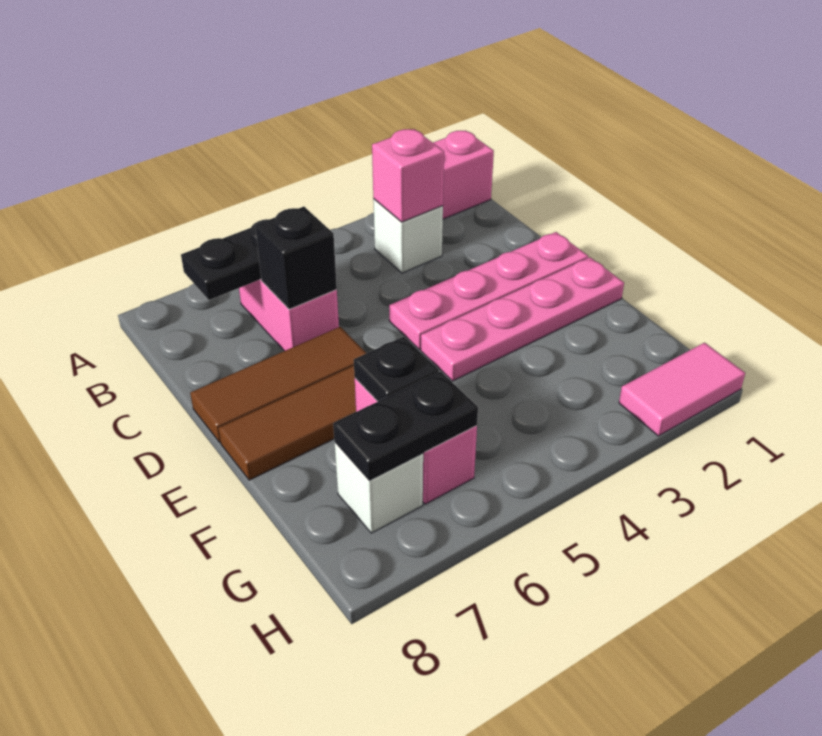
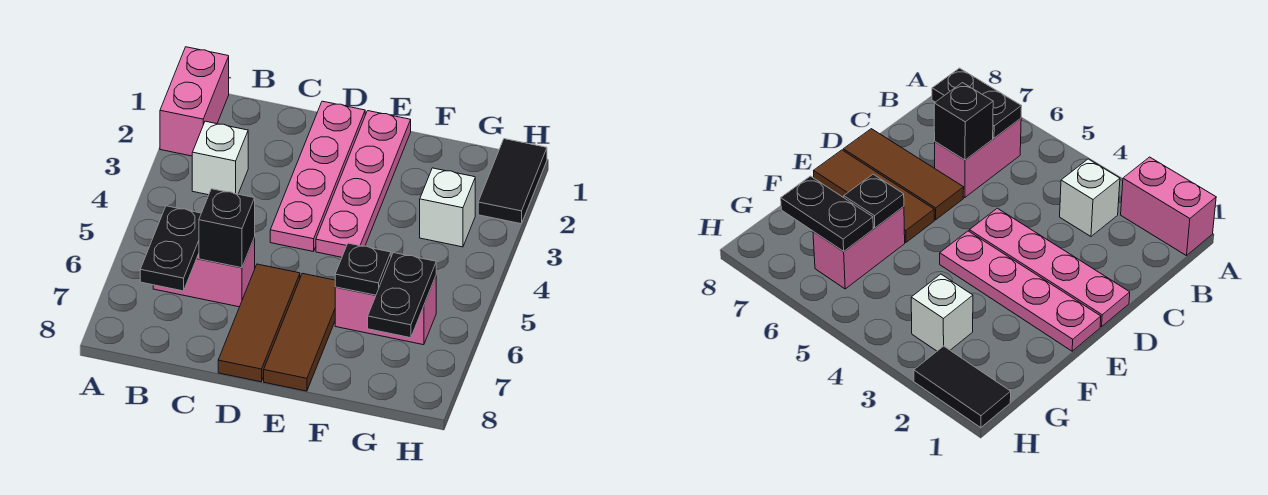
pink 1x1 brick [372,129,444,222] -> none
white 1x1 brick [334,442,423,533] -> white 1x1 brick moved to [420,168,475,247]
pink 1x2 tile [619,343,745,436] -> black 1x2 tile [478,139,547,224]

